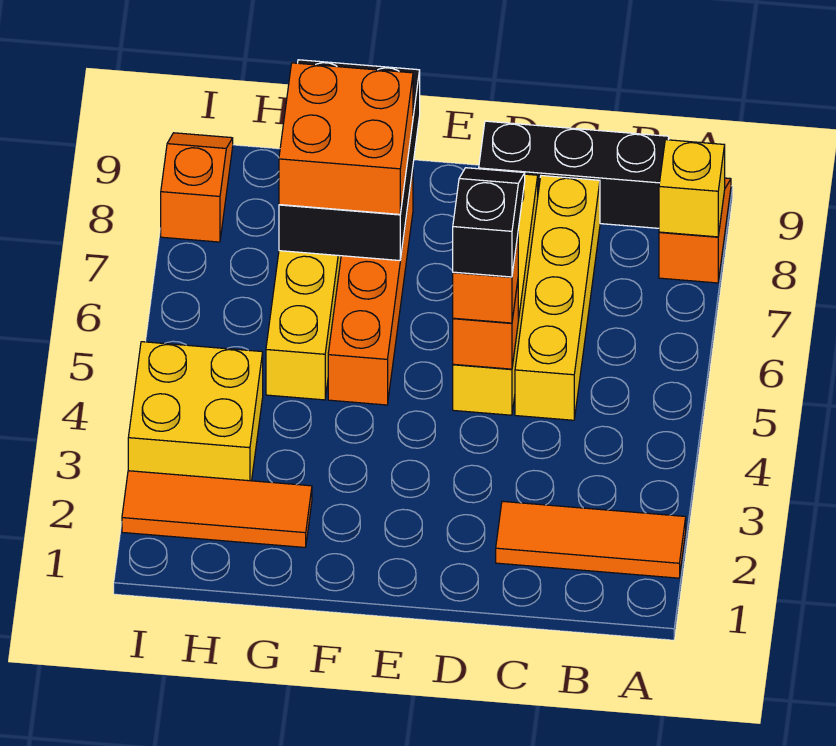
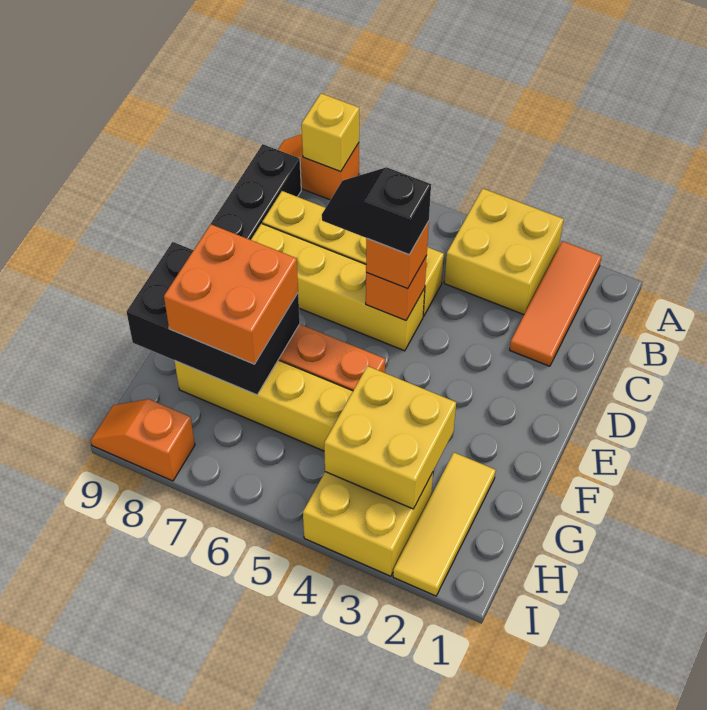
none -> yellow 2x2 brick [444,188,564,315]
orange 1x3 tile [122,471,312,547] -> yellow 1x3 tile [393,453,496,596]
none -> yellow 2x2 brick [324,366,456,509]

